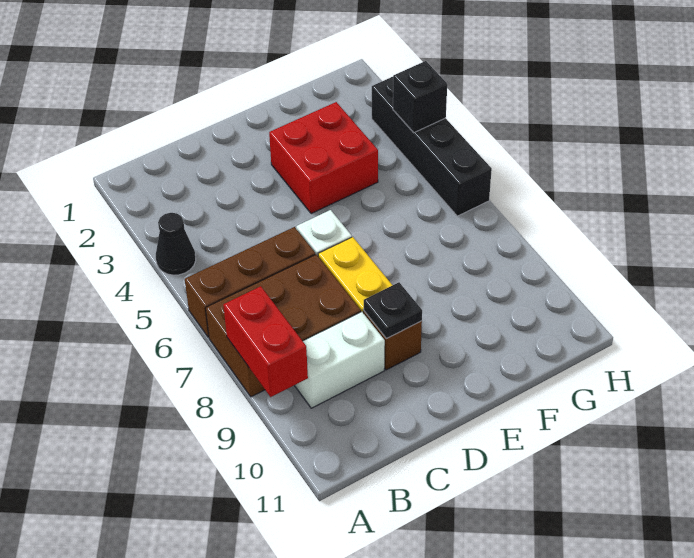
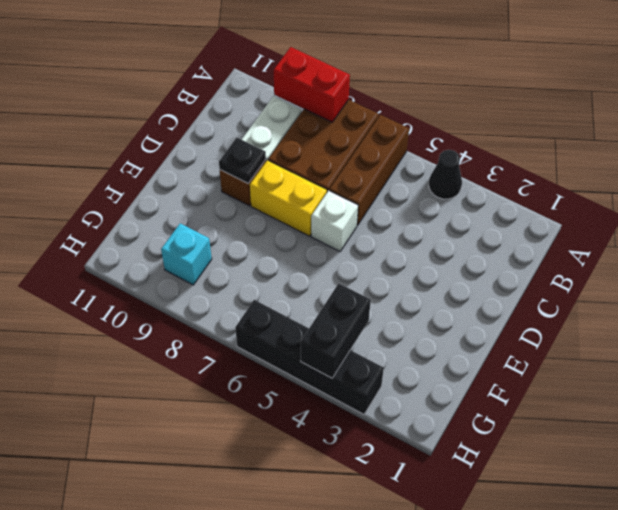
red 2x2 brick [269,102,378,214] -> none
none -> cyan 1x1 brick [161,223,212,285]
black 1x1 brick [393,61,447,133] -> black 1x2 brick [301,283,371,378]

